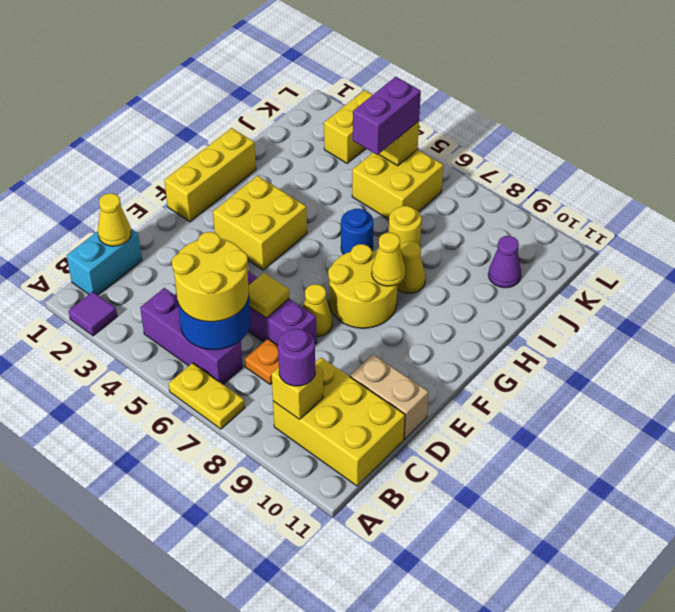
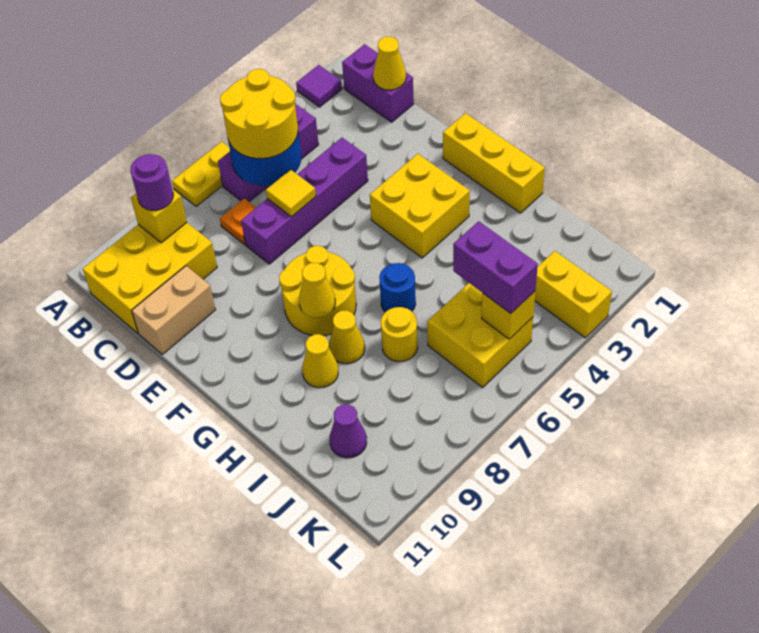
cyan 1x2 brick [67,229,142,295] -> purple 1x2 brick [342,44,414,122]
yellow 1x1 cone [303,284,333,337] -> yellow 1x1 cone moved to [302,334,338,388]

